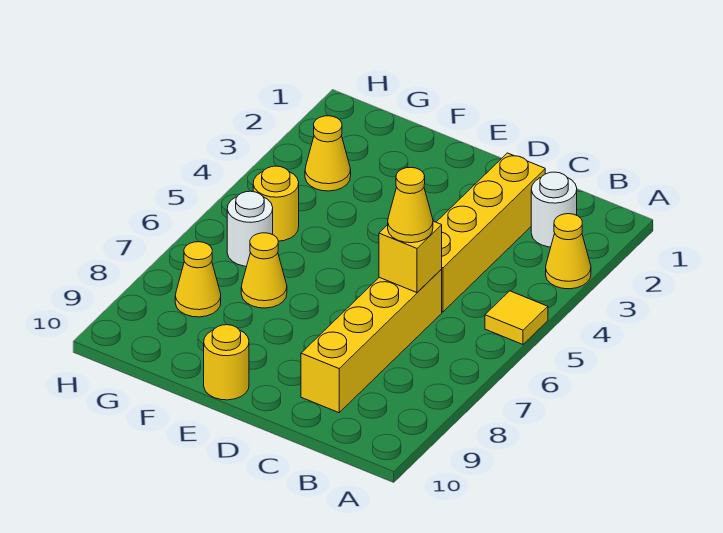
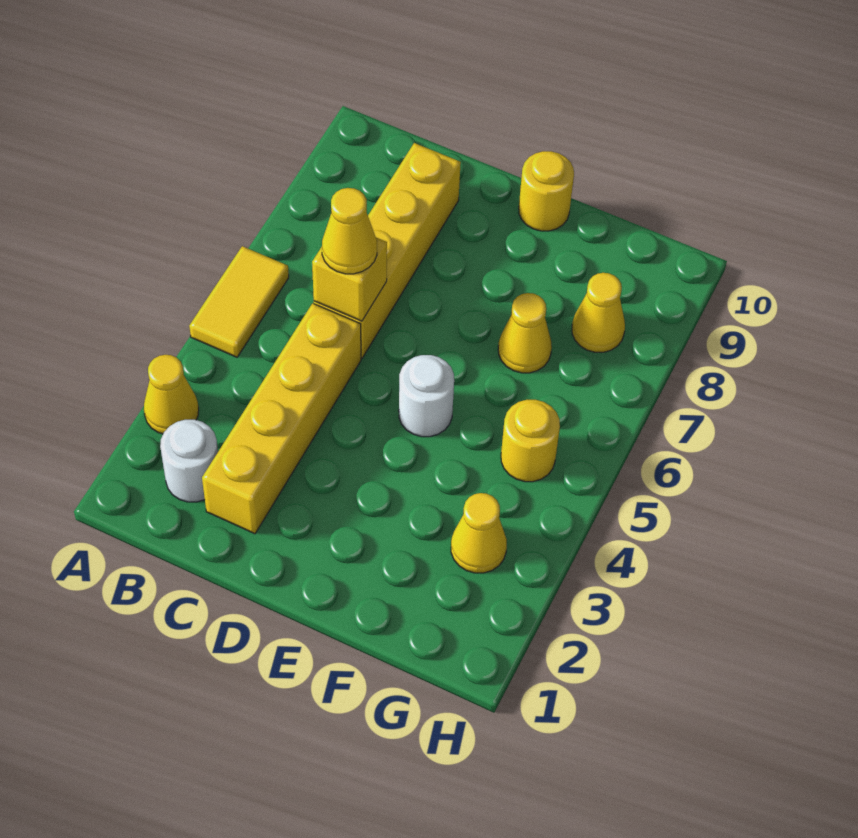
yellow 1x1 tile [485,291,548,344] -> yellow 1x2 tile [189,246,289,357]
white 1x1 round brick [227,191,273,266] -> white 1x1 round brick moved to [399,355,454,437]

